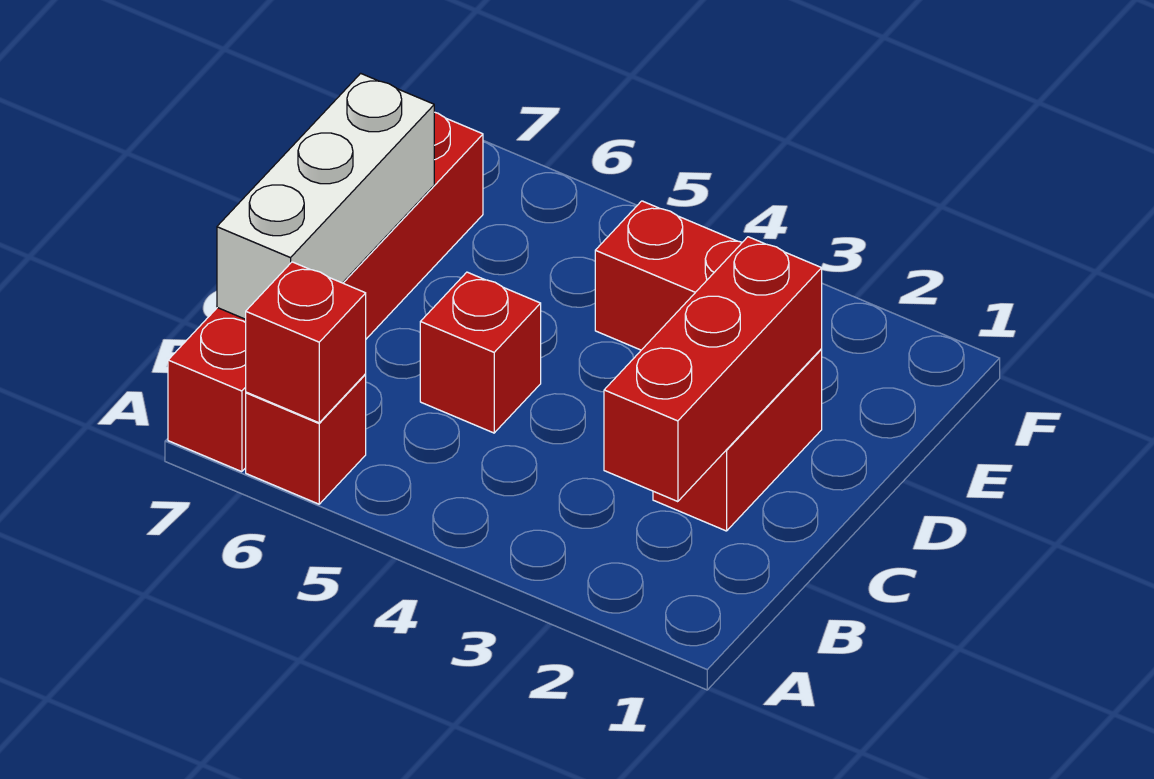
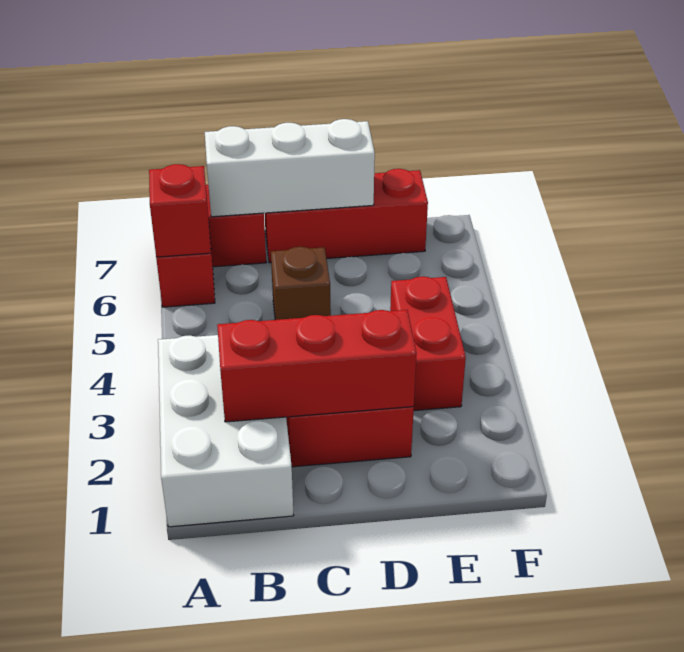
none -> white 2x3 brick [158,335,294,527]
red 1x1 brick [420,272,541,433] -> brown 1x1 brick [271,247,331,320]

